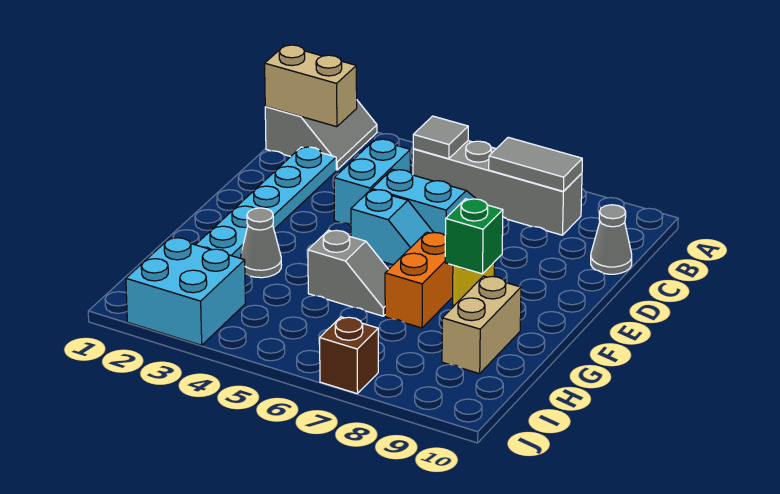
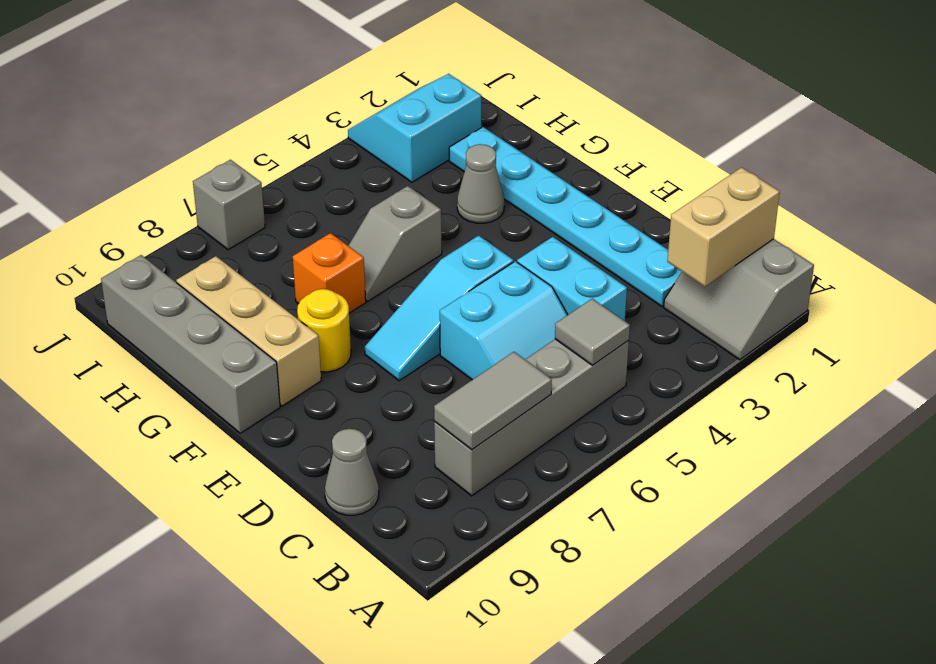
cyan 1x2 slope [351,190,434,265] -> cyan 1x3 slope [365,235,514,381]
orange 1x2 brick [385,232,453,328] -> orange 1x1 brick [293,233,366,313]
green 1x1 brick [445,199,503,274] -> none
none -> grey 1x4 brick [101,255,280,433]
tan 1x2 brick [442,276,521,374] -> tan 1x3 brick [176,256,321,406]
cyan 2x2 brick [126,238,245,345] -> cyan 2x2 slope [348,74,481,182]
brown 1x1 brick [320,317,378,394] -> grey 1x1 brick [193,160,265,250]

